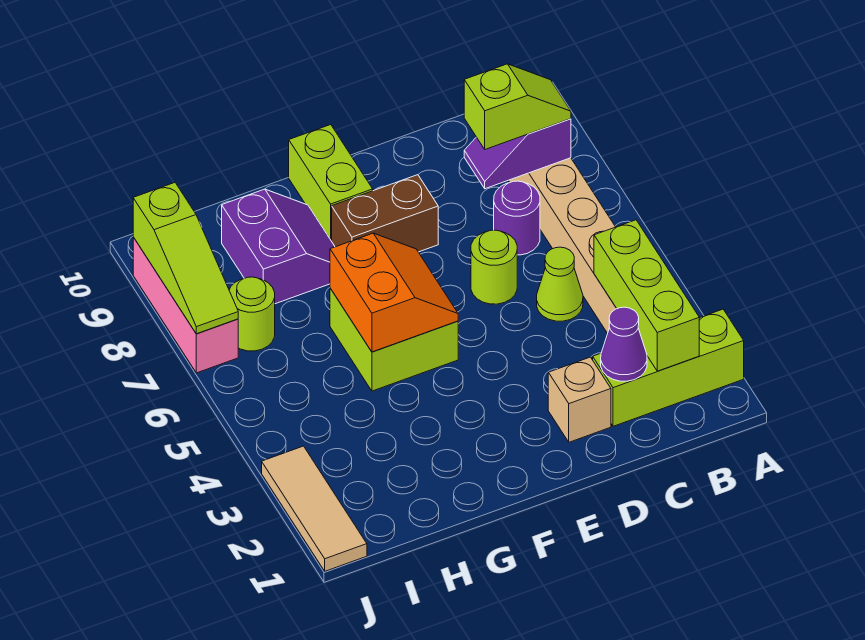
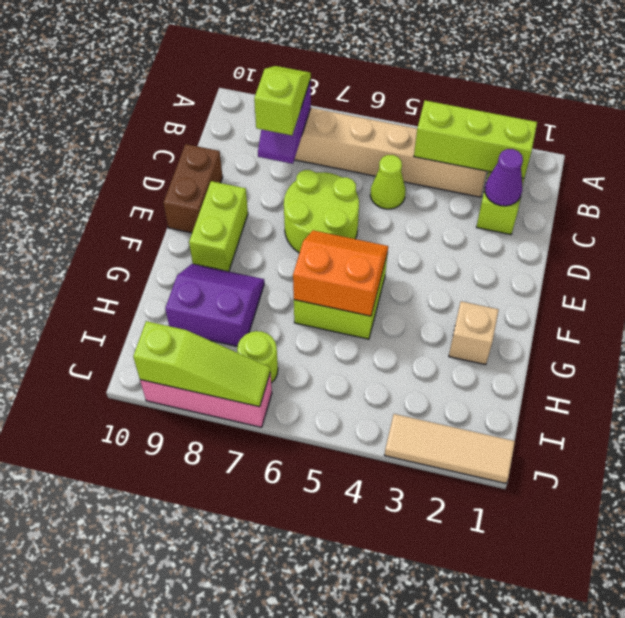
purple 1x1 round brick [494,181,540,255] -> none
tan 1x1 brick [548,357,611,442] -> tan 1x1 brick moved to [449,301,499,365]
lime 1x1 round brick [471,230,517,304] -> lime 2x2 round brick [284,170,359,253]
brown 1x2 brick [332,175,438,252] -> brown 1x2 brick moved to [163,144,223,233]
lime 1x2 brick [289,125,373,241] -> lime 1x2 brick turned to [189,181,248,271]

